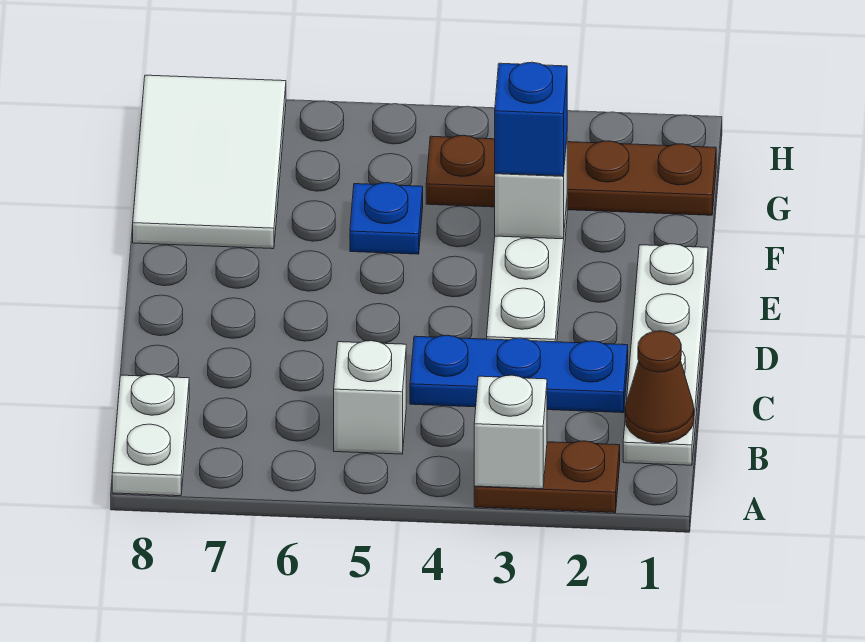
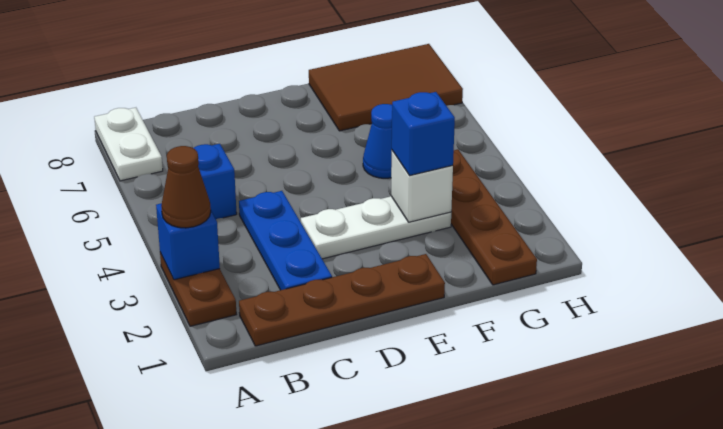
white 1x1 brick [474,375,547,489] -> blue 1x1 brick [156,203,220,280]
white 1x2 plate [112,374,189,496] -> white 1x2 plate turned to [94,108,163,181]
white 1x4 plate [623,244,708,465] -> brown 1x4 plate [239,254,445,346]
brown 1x1 cone [625,331,694,443] -> brown 1x1 cone moved to [161,146,211,228]
white 1x1 brick [334,341,406,454] -> blue 1x1 brick [194,144,237,219]
blue 1x1 plate [350,183,423,254] -> blue 1x1 cone [363,104,392,178]
white 2x3 tile [133,75,286,249] -> brown 2x3 tile [309,44,463,131]

